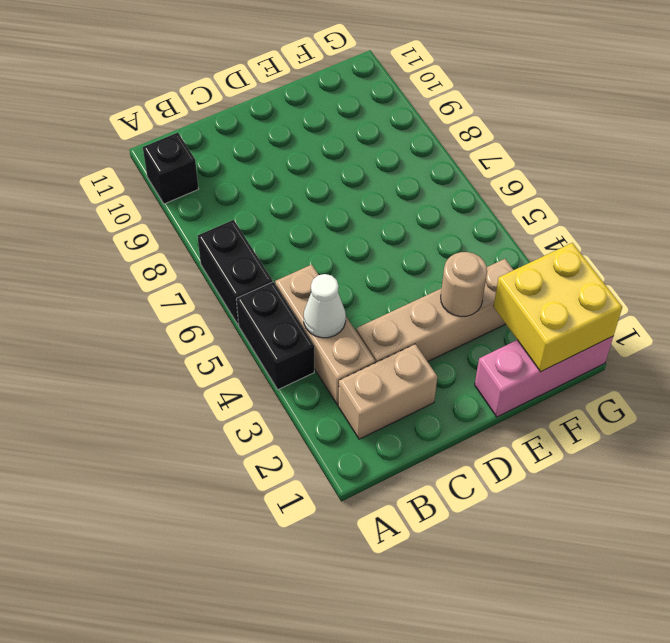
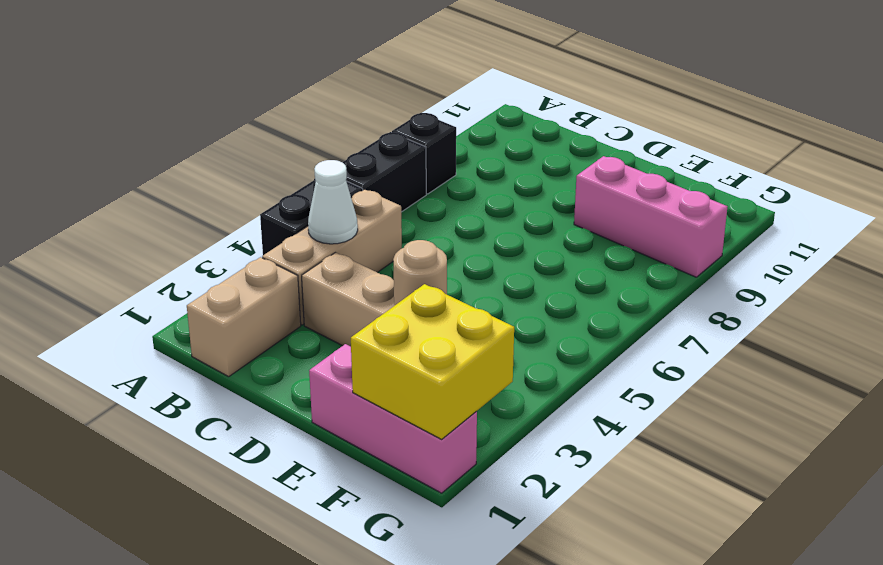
black 1x1 brick [143,133,199,204] -> black 1x1 brick moved to [392,113,456,194]
tan 1x2 brick [338,344,437,439] -> tan 1x2 brick turned to [187,257,301,377]
none -> pink 1x3 brick [574,156,728,277]

